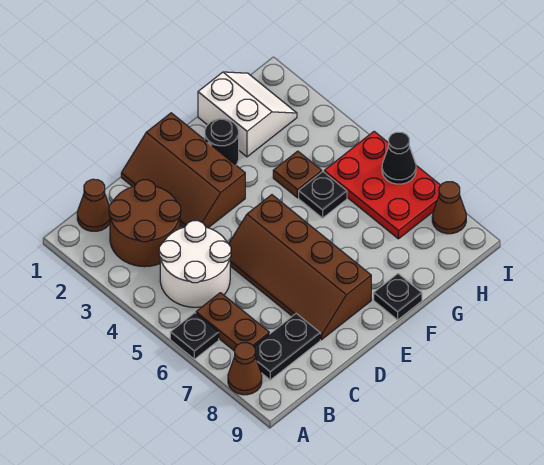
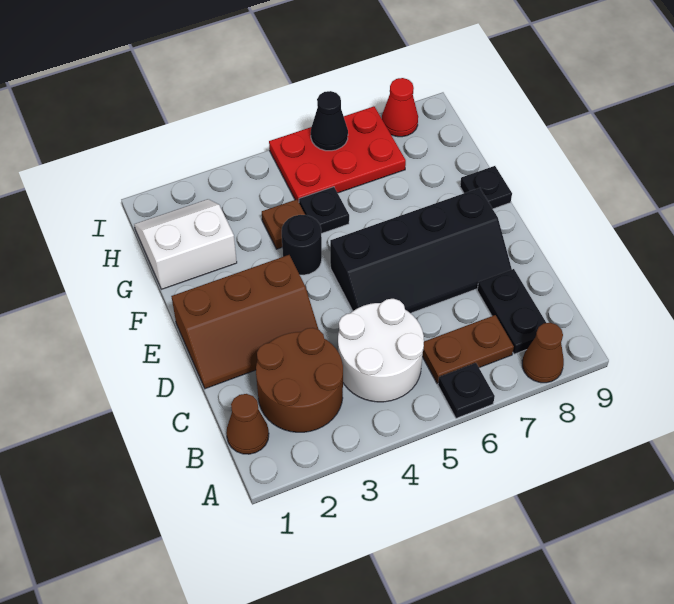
brown 2x4 slope [229,195,371,340] -> black 2x4 slope [330,188,512,313]
black 1x1 round brick [205,119,239,165] -> black 1x1 round brick moved to [282,215,322,275]
brown 1x1 cone [432,182,466,234] -> red 1x1 cone [382,78,418,137]

